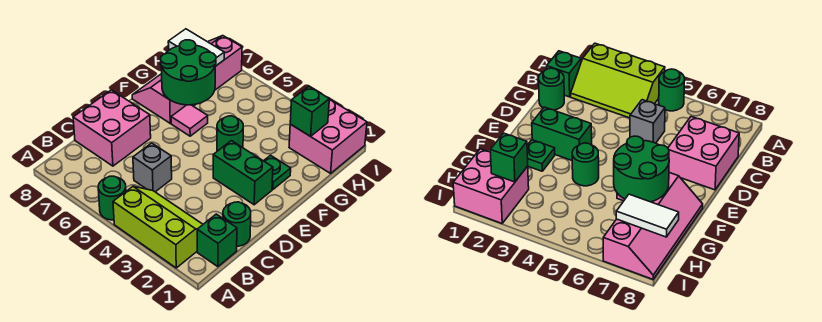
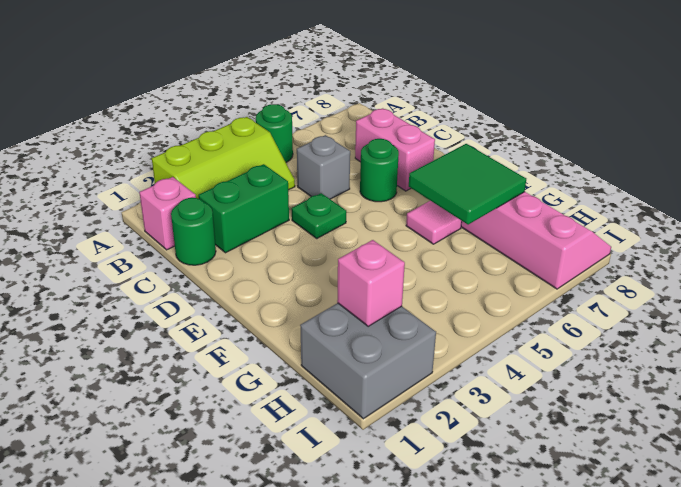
green 1x1 brick [197,214,237,267] -> pink 1x1 brick [139,177,196,250]
pink 2x2 brick [73,90,151,166] -> pink 1x2 brick [355,108,435,191]
green 1x2 brick [213,141,273,205] -> green 1x2 brick moved to [199,164,289,253]
green 1x1 plate [264,155,291,190] -> green 1x1 plate moved to [292,193,346,238]
green 1x1 round brick [217,116,243,151] -> green 1x1 round brick moved to [360,139,399,202]
green 2x2 round brick [161,40,216,105] -> green 2x2 tile [409,144,526,225]
pink 2x2 brick [289,99,367,173] -> grey 2x2 brick [300,303,436,419]
green 1x1 brick [290,87,329,136] -> pink 1x1 brick [337,240,405,326]
white 1x2 tile [168,29,224,66] -> none

